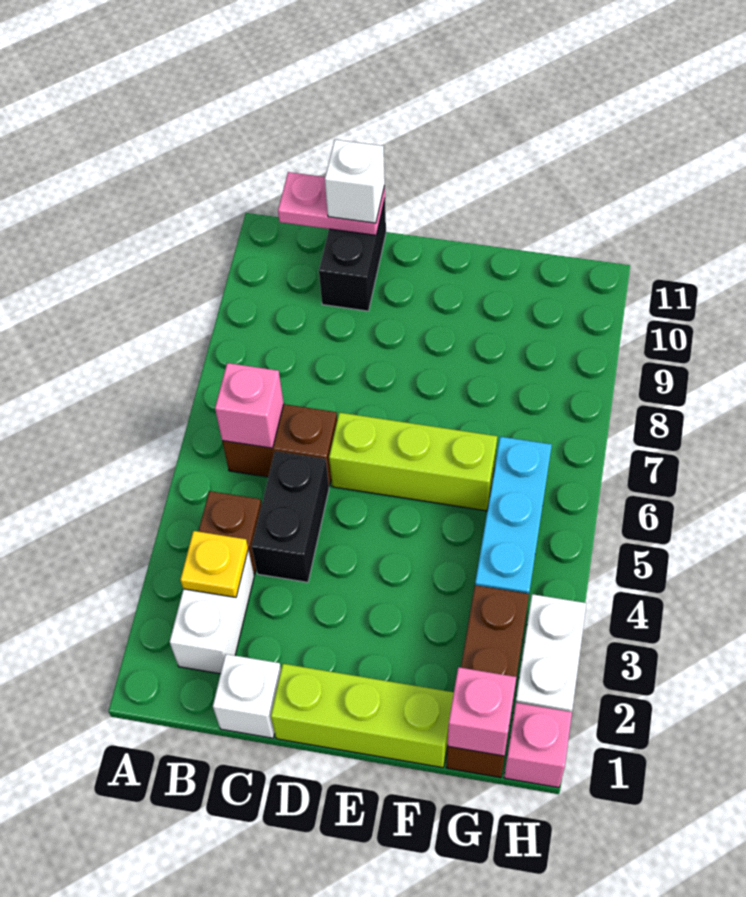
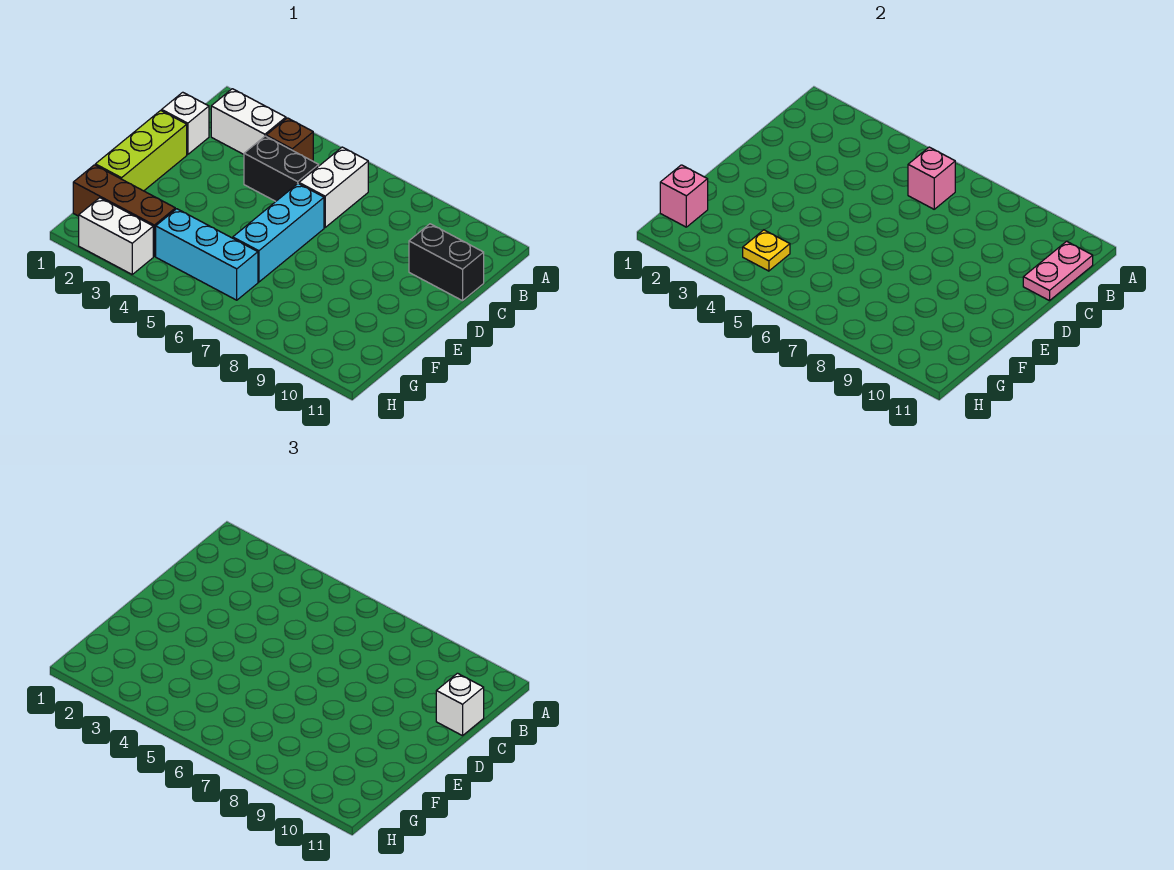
yellow 1x1 plate [180,531,248,597] -> yellow 1x1 plate moved to [743,230,790,271]
brown 1x2 brick [222,404,337,486] -> white 1x2 brick [299,147,368,227]
lime 1x3 brick [329,412,497,511] -> cyan 1x3 brick [233,184,324,282]
pink 1x1 brick [504,703,572,788] -> none

